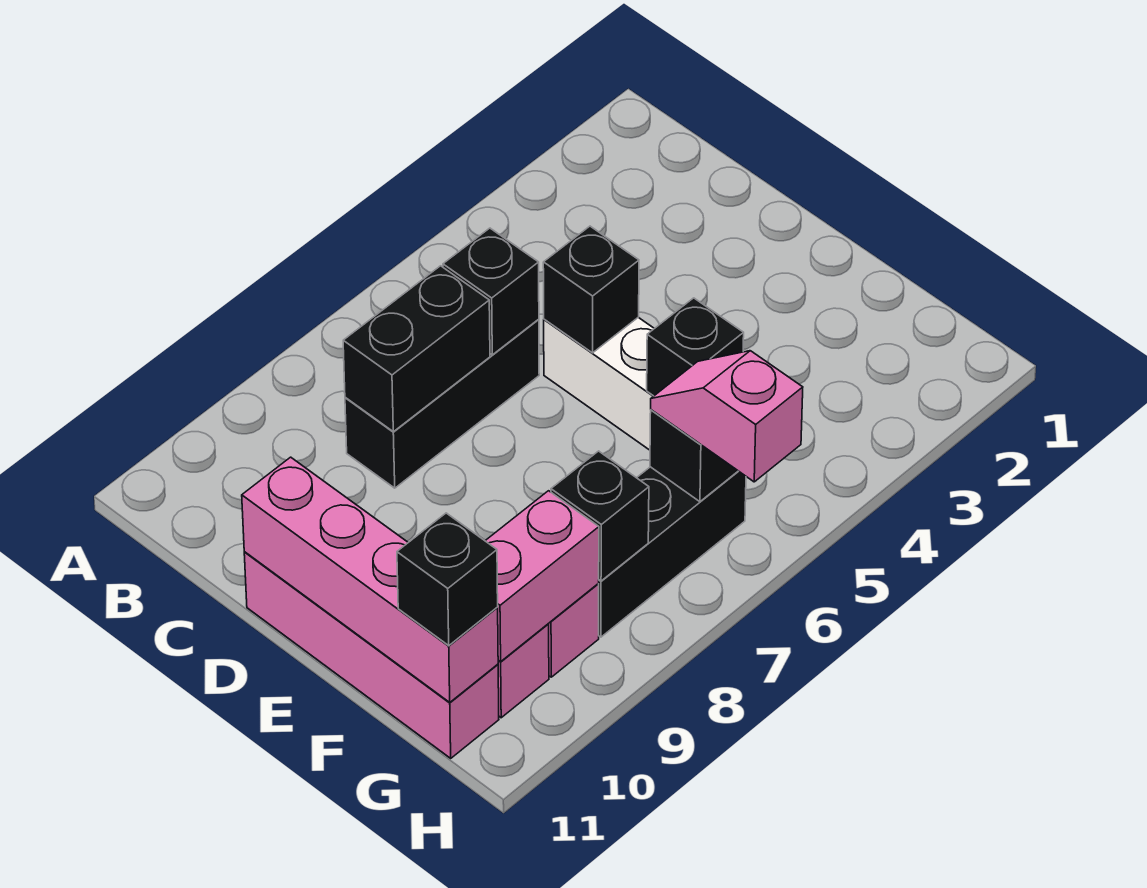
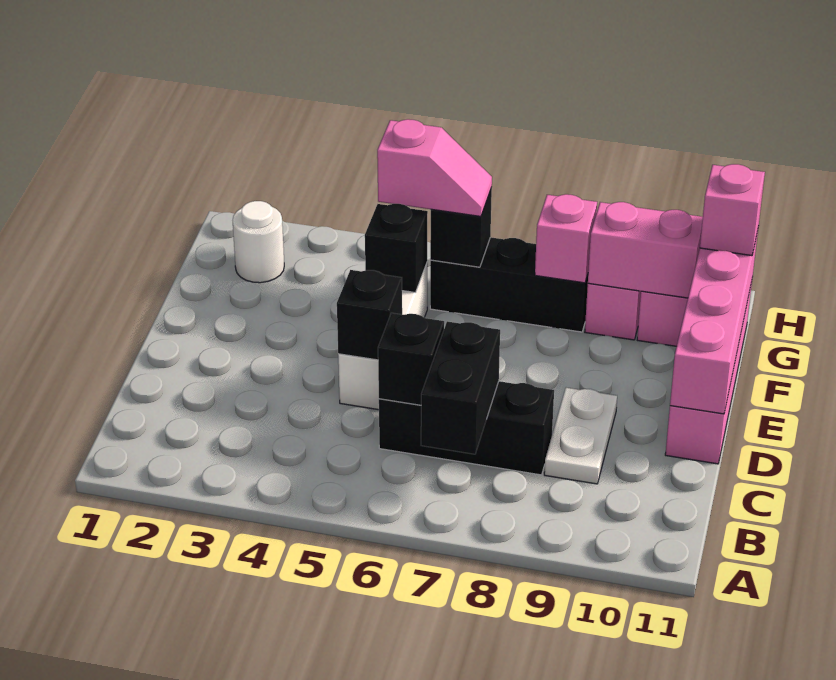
black 1x2 brick [343,266,490,432] -> black 1x2 brick turned to [421,321,500,454]
none -> white 1x2 plate [544,388,617,484]
none -> white 1x1 round brick [233,201,284,283]
pink 1x2 slope [651,351,803,482] -> pink 1x2 slope turned to [377,119,492,216]
black 1x1 brick [551,451,649,581] -> pink 1x1 brick [535,194,597,283]
black 1x1 brick [397,513,498,646] -> pink 1x1 brick [700,164,765,256]

